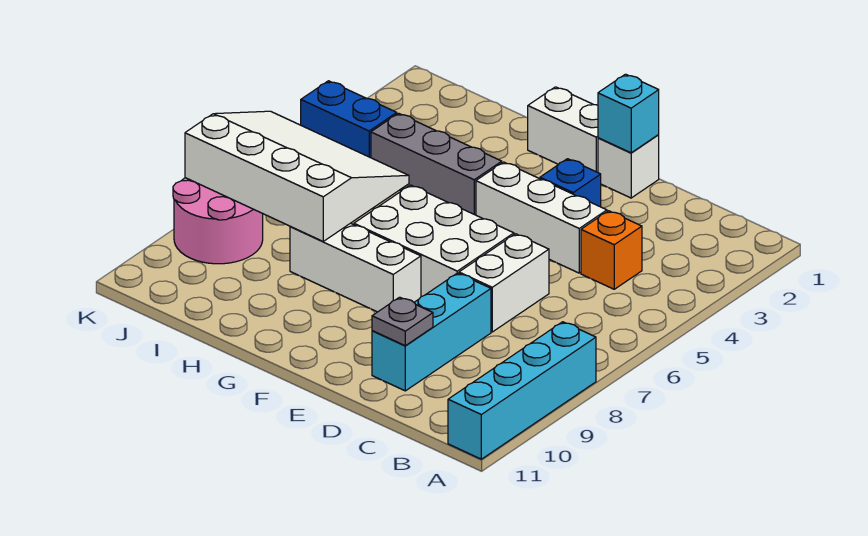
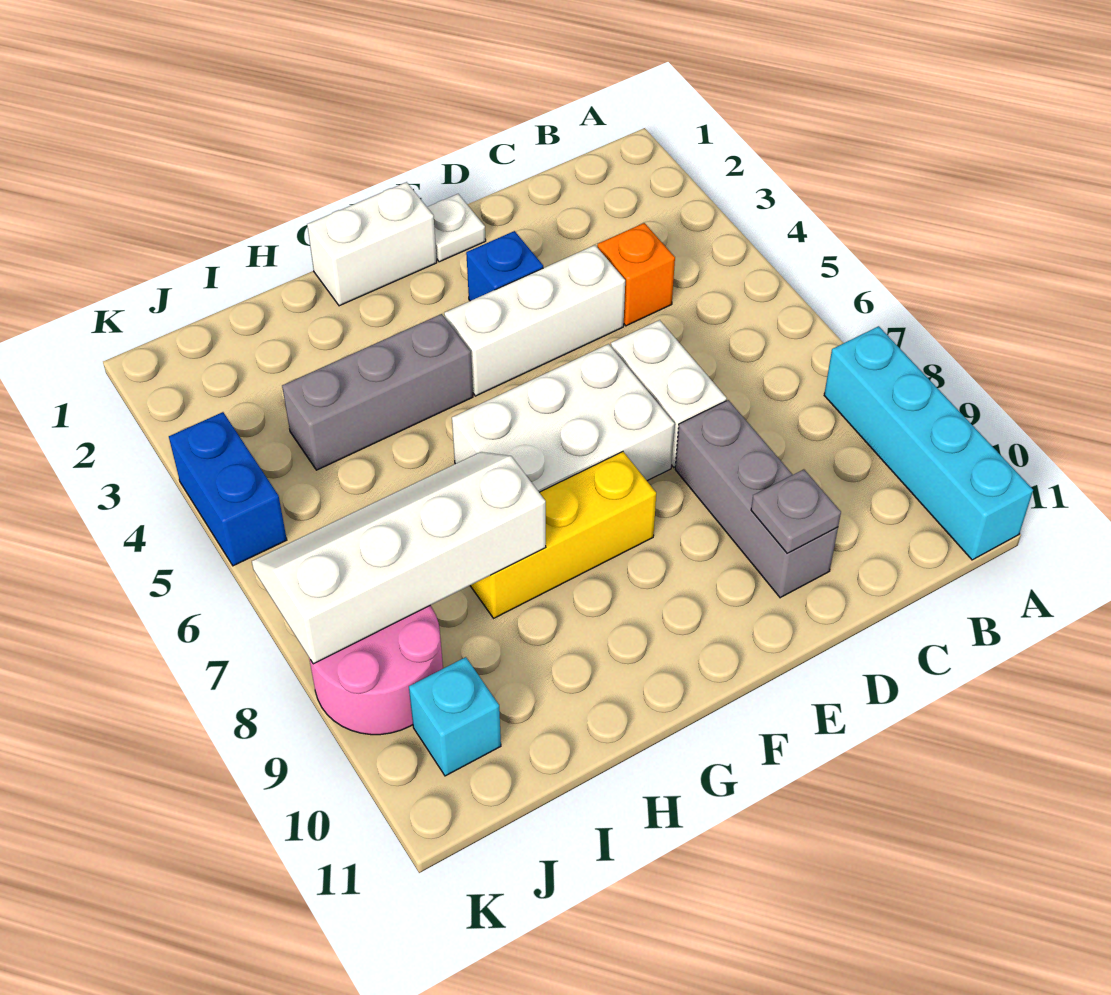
cyan 1x3 brick [372,273,491,391] -> grey 1x3 brick [675,400,838,598]
white 1x1 brick [598,135,659,198] -> white 1x1 plate [427,194,486,262]
cyan 1x1 brick [598,74,659,153] -> cyan 1x1 brick moved to [409,657,501,776]
white 1x3 brick [290,223,421,312] -> yellow 1x3 brick [470,452,656,618]
white 3x4 slope [185,111,409,241] -> white 2x4 slope [252,452,546,664]
blue 1x2 brick [301,81,397,158] -> blue 1x2 brick turned to [169,412,287,566]

